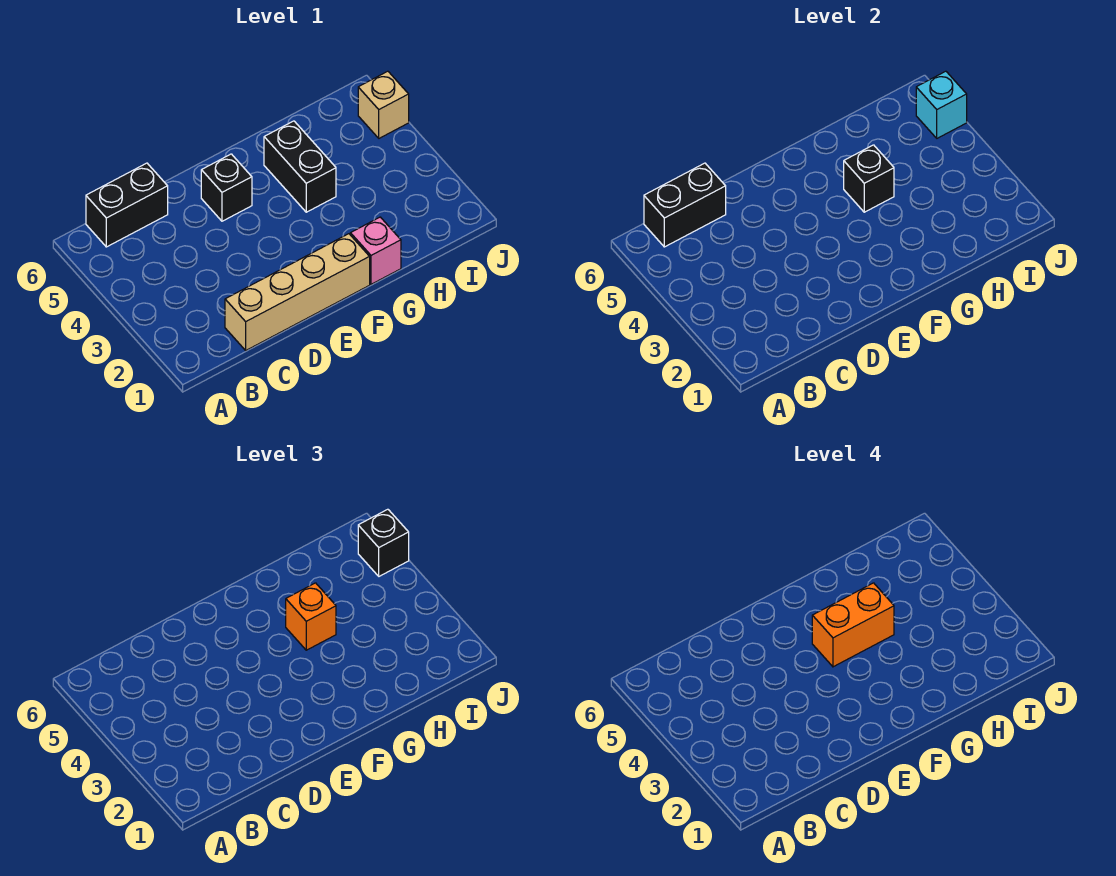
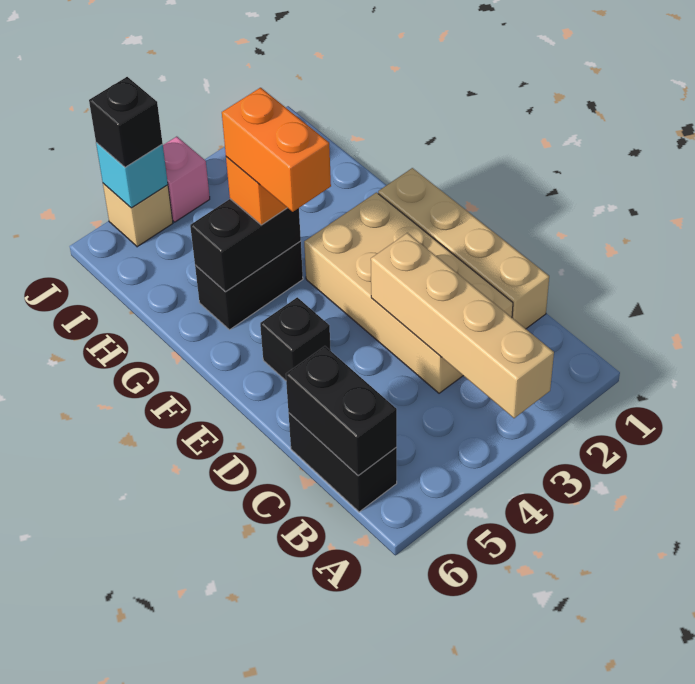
none -> tan 1x4 brick [371,233,554,418]
none -> tan 2x4 brick [304,192,513,393]
pink 1x1 brick [350,217,401,284] -> pink 1x1 brick moved to [163,137,210,222]
black 1x1 brick [844,145,894,212] -> black 1x2 brick [190,199,301,292]

